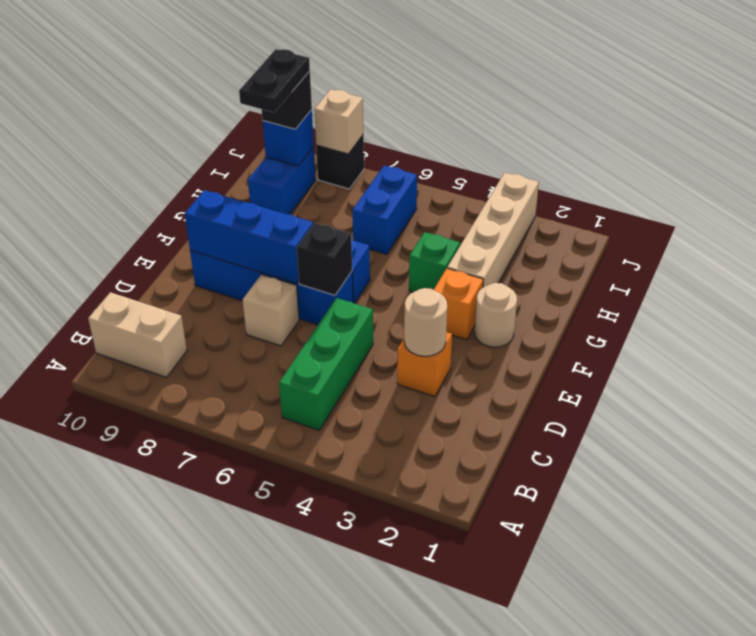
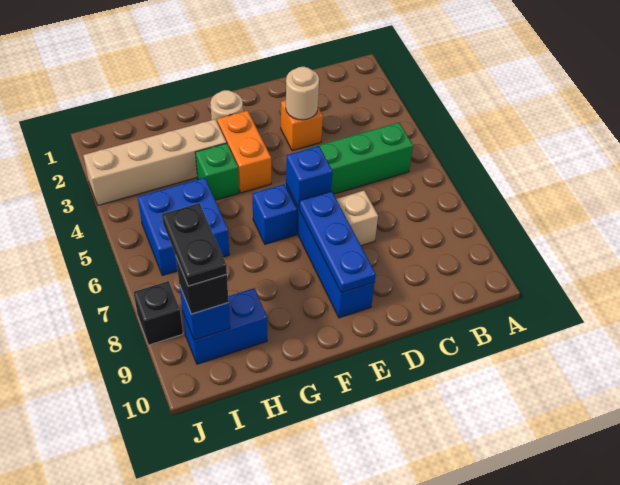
tan 1x2 brick [88,292,187,377] -> none
black 1x1 brick [297,223,352,295] -> blue 1x1 brick [286,146,332,208]
blue 1x3 brick [185,190,313,284] -> blue 1x3 plate [299,191,376,293]
orange 1x1 brick [434,268,483,340] -> orange 1x2 brick [217,111,271,193]
blue 1x2 brick [352,166,417,255] -> blue 2x2 brick [138,178,229,276]
black 1x2 plate [239,49,310,113] -> black 1x2 plate turned to [162,203,227,286]
tan 1x1 brick [314,89,363,154] -> none

